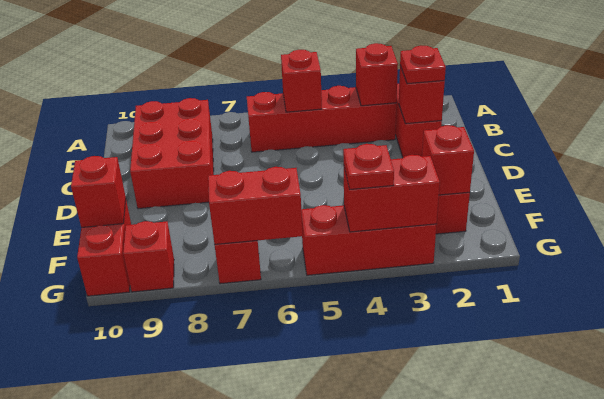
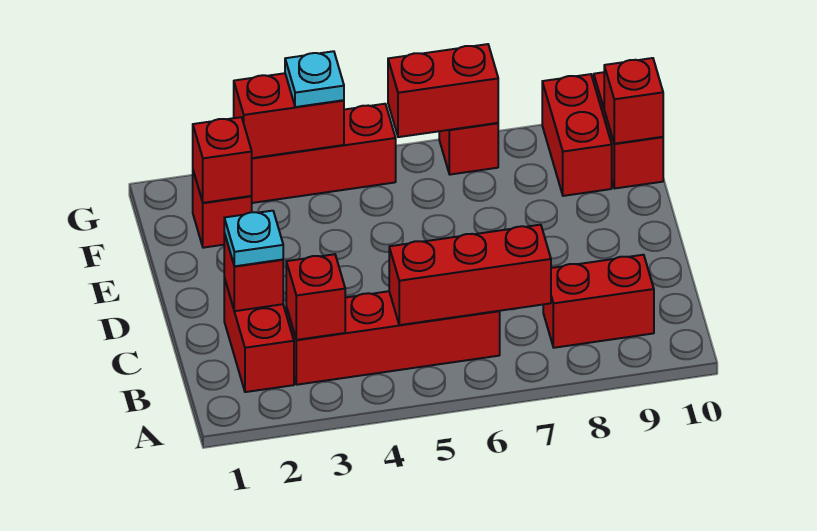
red 1x1 brick [281,50,322,112] -> red 1x3 brick [389,225,551,325]
red 2x3 brick [130,98,214,209] -> red 1x2 brick [543,255,654,348]
red 1x1 plate [400,46,446,84] -> cyan 1x1 plate [224,211,283,266]
red 1x1 plate [343,144,394,189] -> cyan 1x1 plate [285,51,344,107]
red 1x1 brick [123,221,174,292] -> red 1x2 brick [542,74,612,196]

